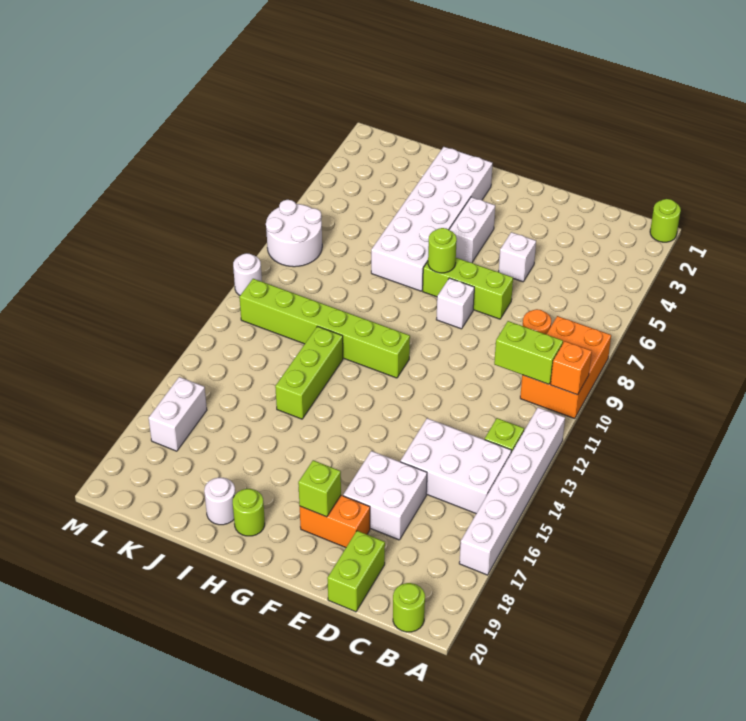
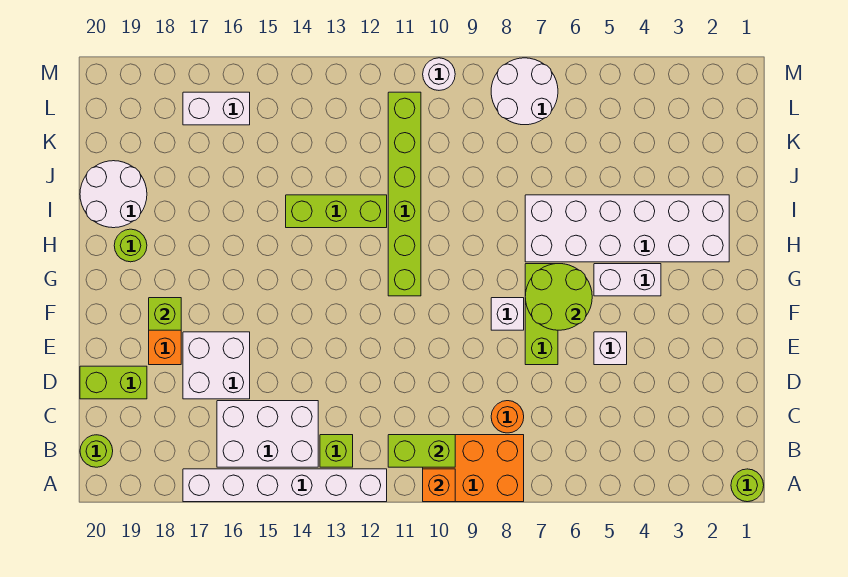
lime 1x2 brick [494,321,563,384] -> lime 1x2 brick turned to [388,435,455,467]
white 2x3 brick [400,418,511,514] -> white 2x3 brick turned to [217,401,318,467]
lime 1x1 round brick [428,228,457,273] -> lime 2x2 round brick [525,264,592,330]
white 1x1 round brick [204,478,235,525] -> white 2x2 round brick [80,161,147,228]

